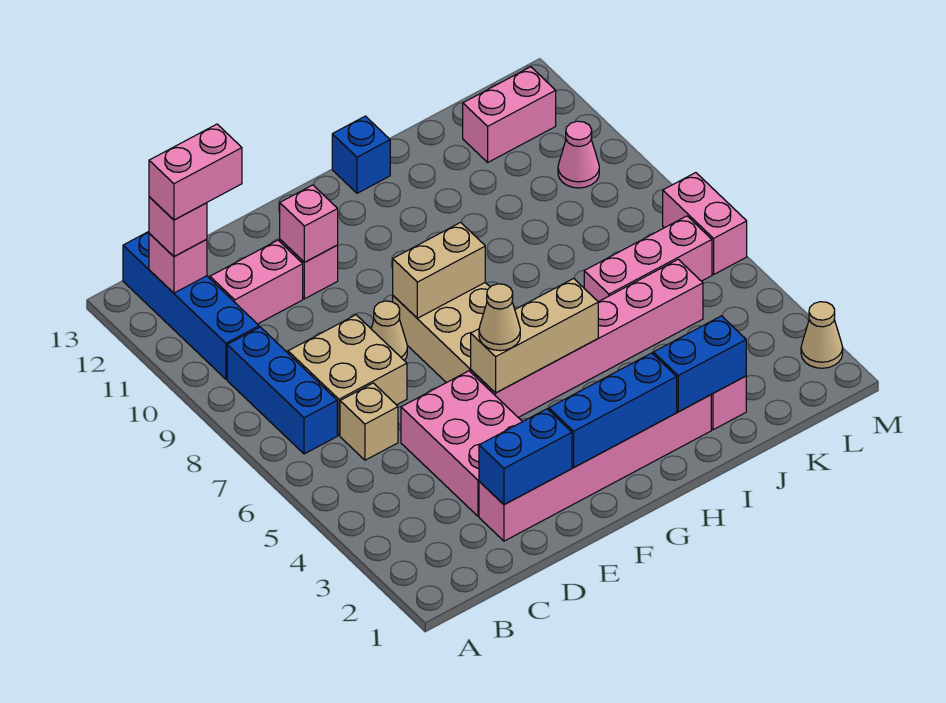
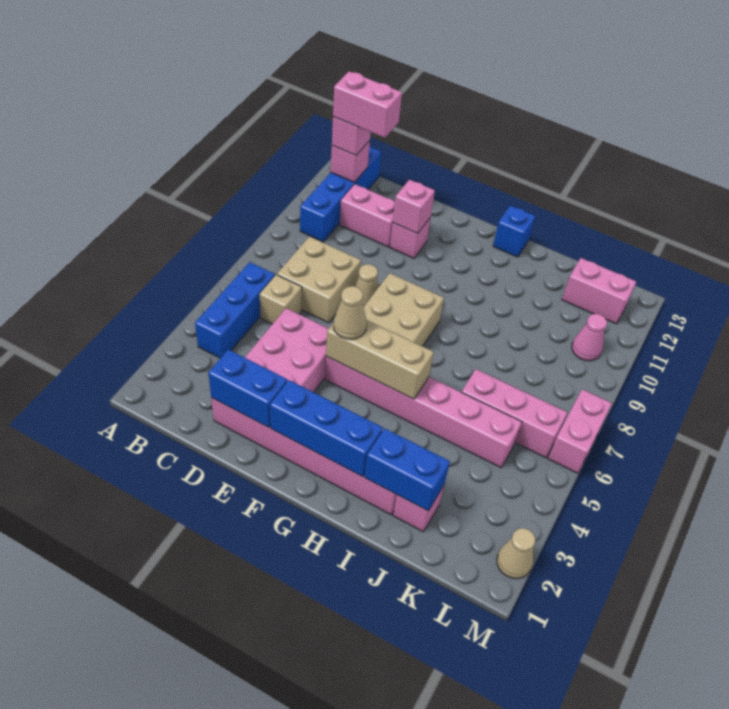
blue 1x3 brick [227,327,337,454] -> blue 1x3 brick moved to [195,262,275,358]
tan 1x2 brick [393,222,485,318] -> none

